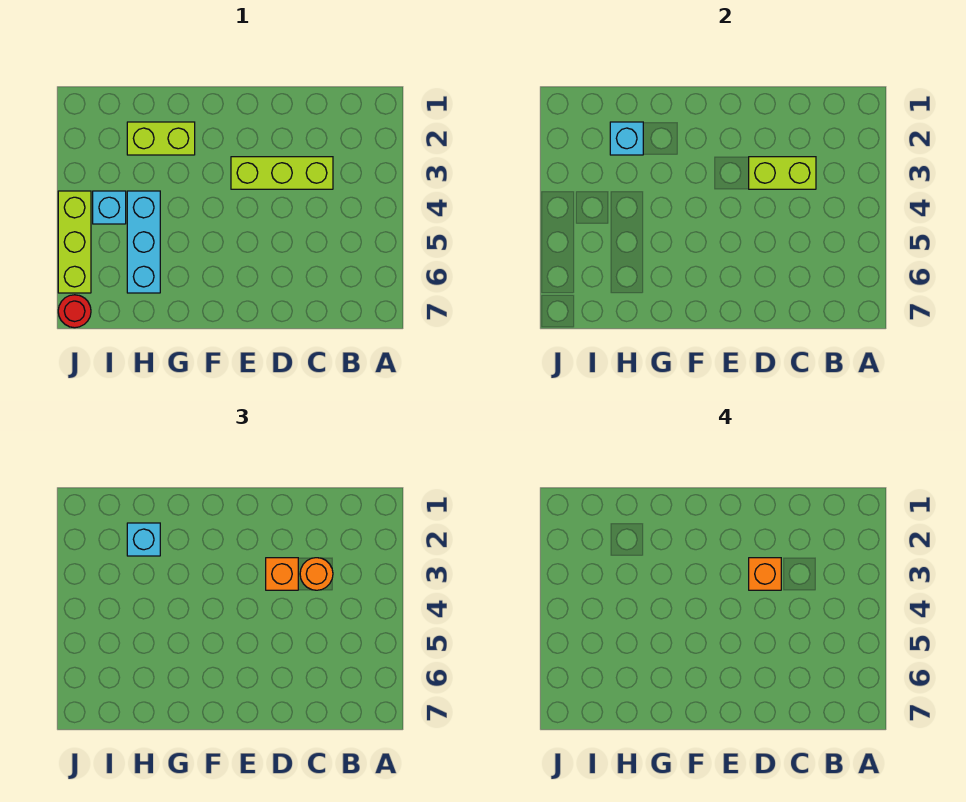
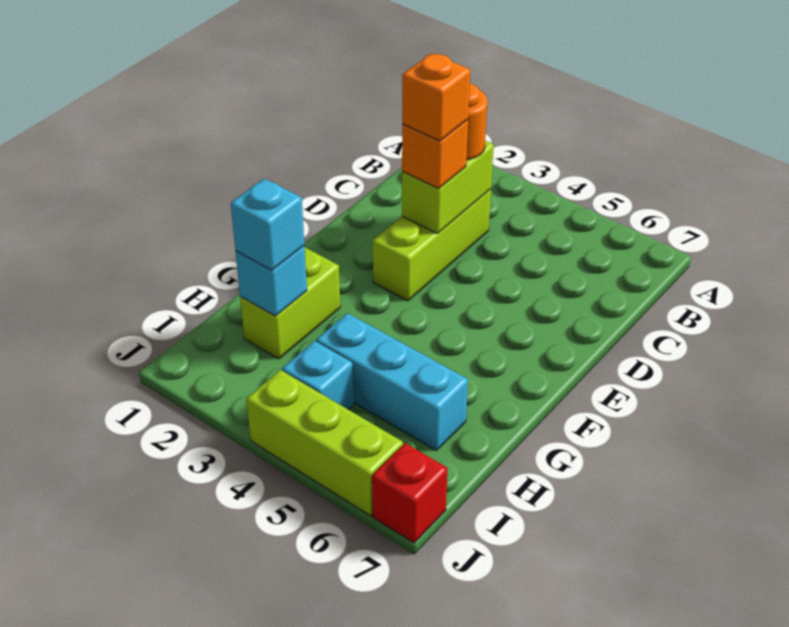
red 1x1 round brick [58,295,91,328] -> red 1x1 brick [372,443,447,543]

